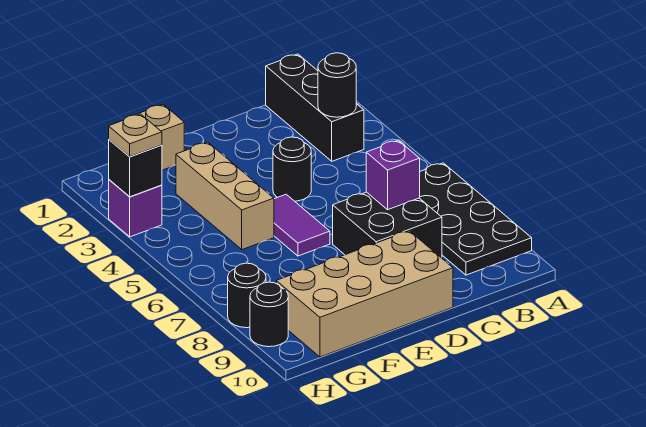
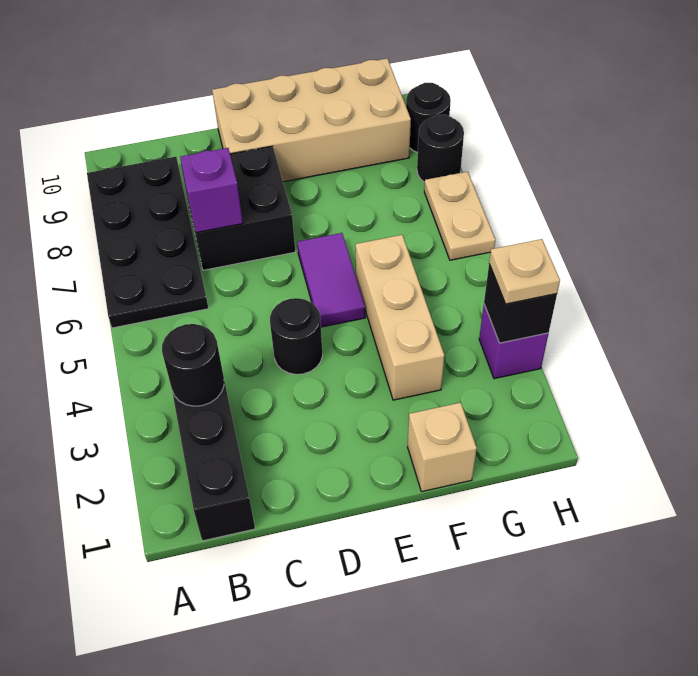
none -> tan 1x2 plate [424,172,495,260]

